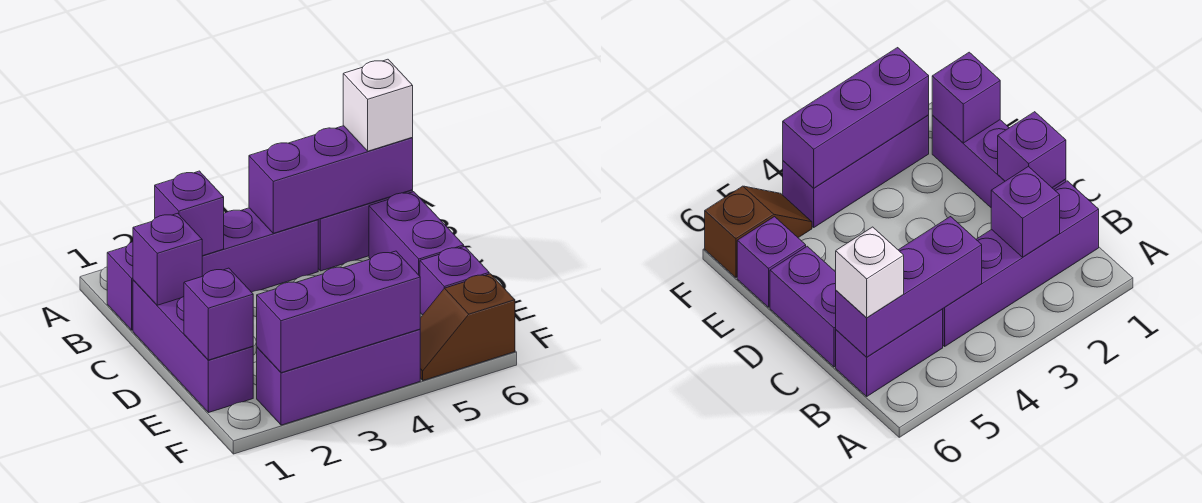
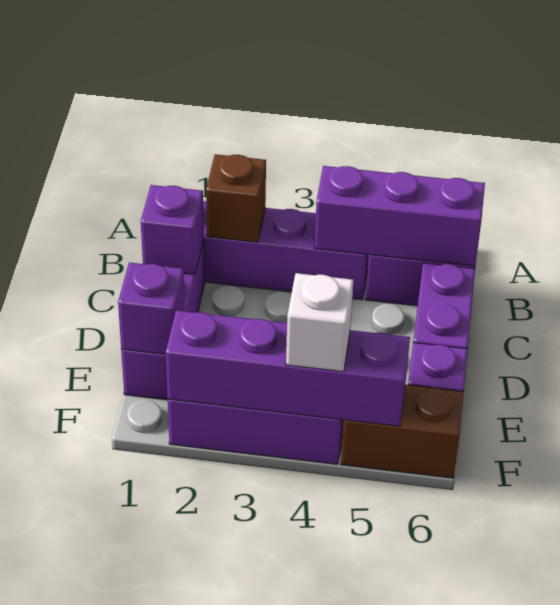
purple 1x1 brick [155,171,224,256] -> brown 1x1 brick [206,154,266,242]
white 1x1 brick [343,59,413,151] -> white 1x1 brick moved to [286,273,353,372]
purple 1x3 brick [257,251,420,373] -> purple 1x4 brick [166,310,410,426]
brown 1x2 slope [420,274,515,380] -> brown 1x2 brick [341,385,464,478]

